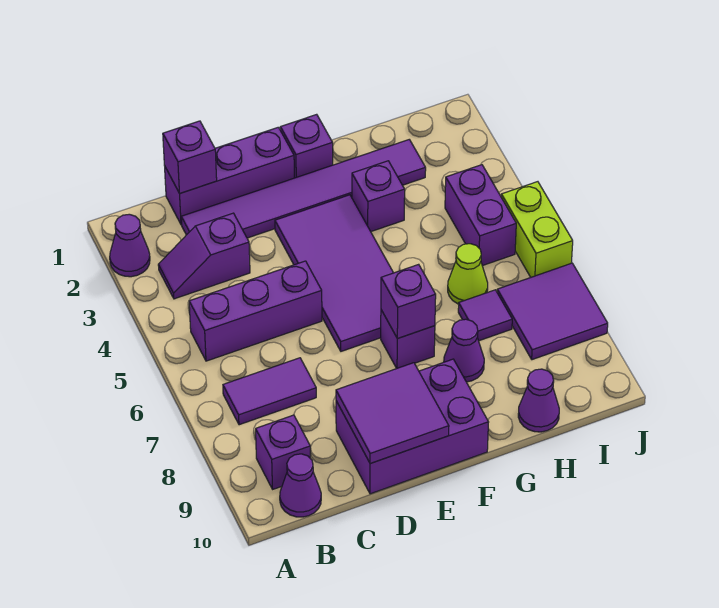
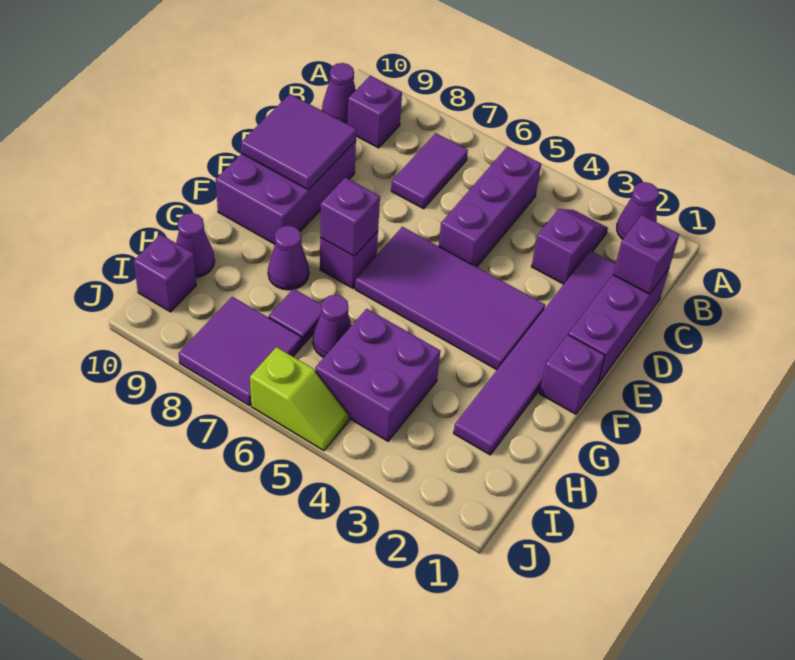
purple 1x1 brick [352,161,405,231] -> purple 1x1 brick moved to [134,234,196,312]
lime 1x1 cone [448,244,488,304] -> purple 1x1 cone [313,295,352,357]
purple 1x2 brick [445,165,516,266] -> purple 2x2 brick [315,309,440,441]
lime 1x2 brick [501,182,573,277] -> lime 1x2 slope [250,347,349,451]

